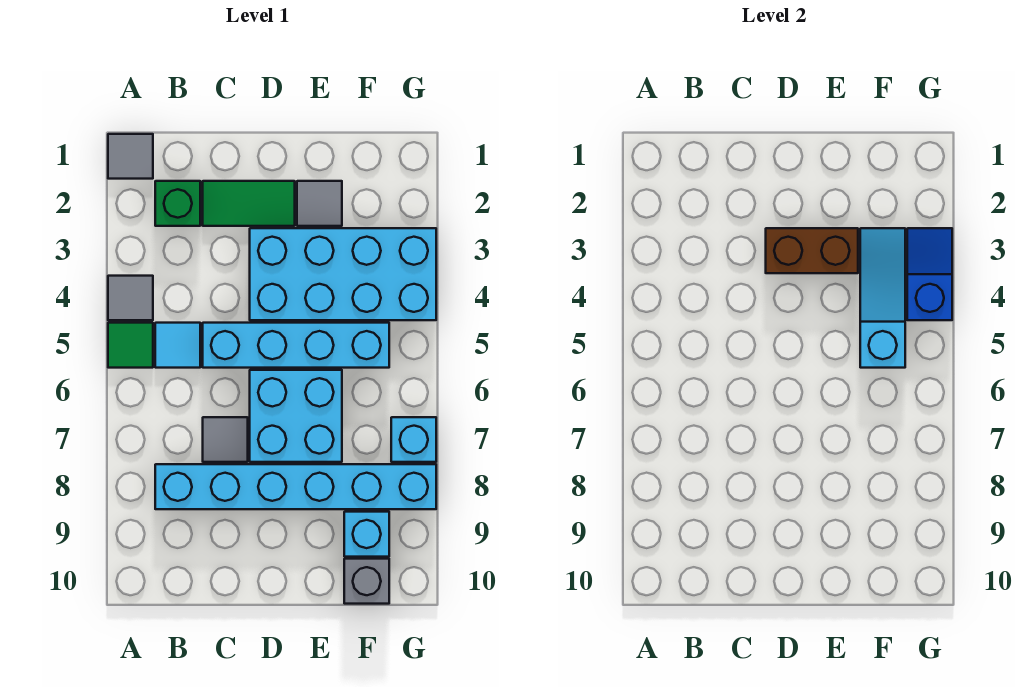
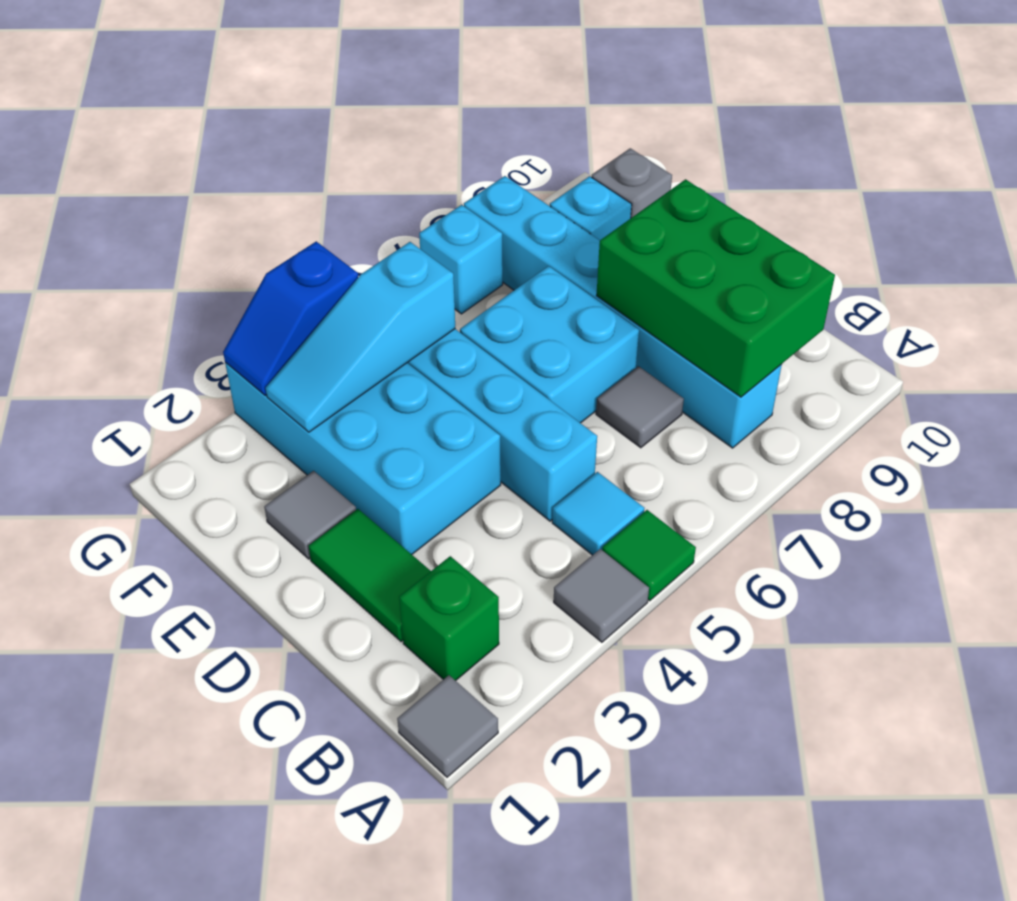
none -> green 2x3 brick [596,179,835,397]
brown 1x2 brick [766,228,858,273] -> none

